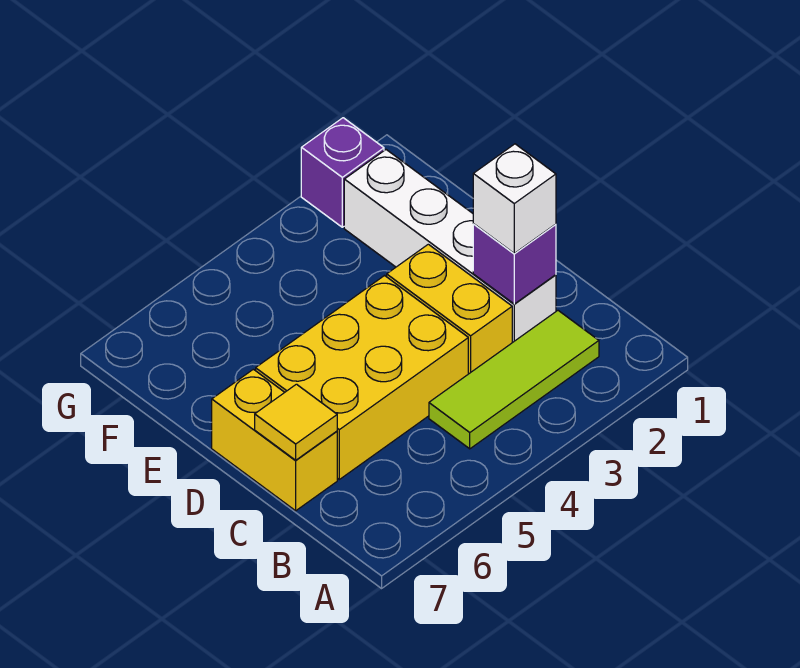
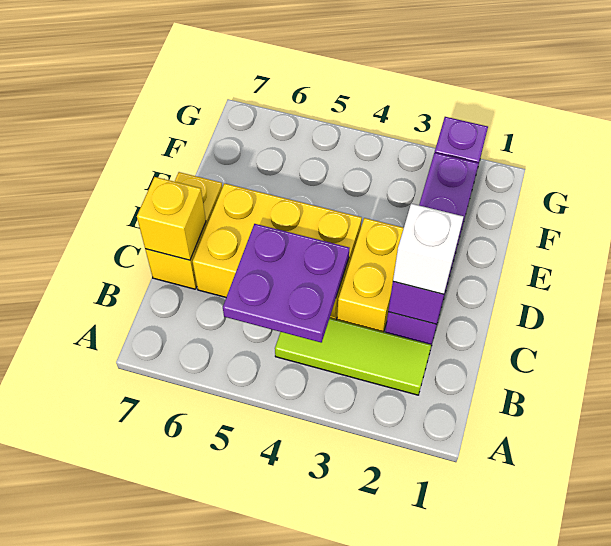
none -> purple 2x2 plate [223,224,349,343]
white 1x4 brick [344,150,556,343] -> purple 1x4 brick [385,153,479,345]
yellow 1x1 tile [255,384,337,460] -> yellow 1x1 brick [137,177,206,260]

